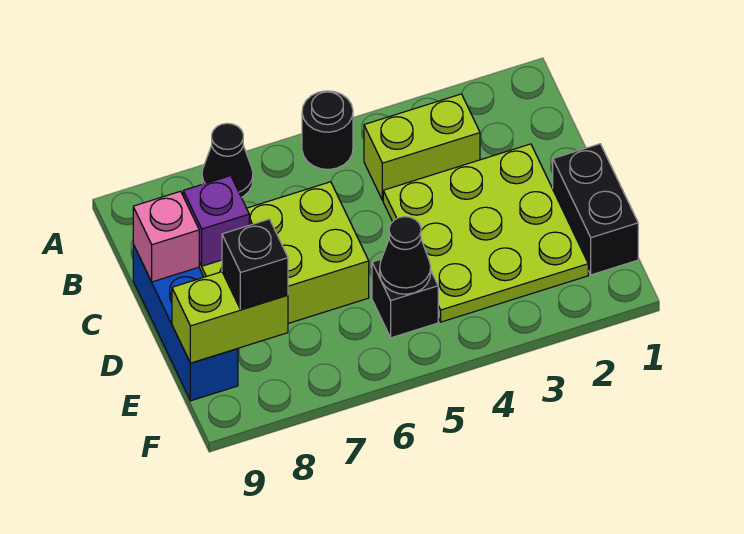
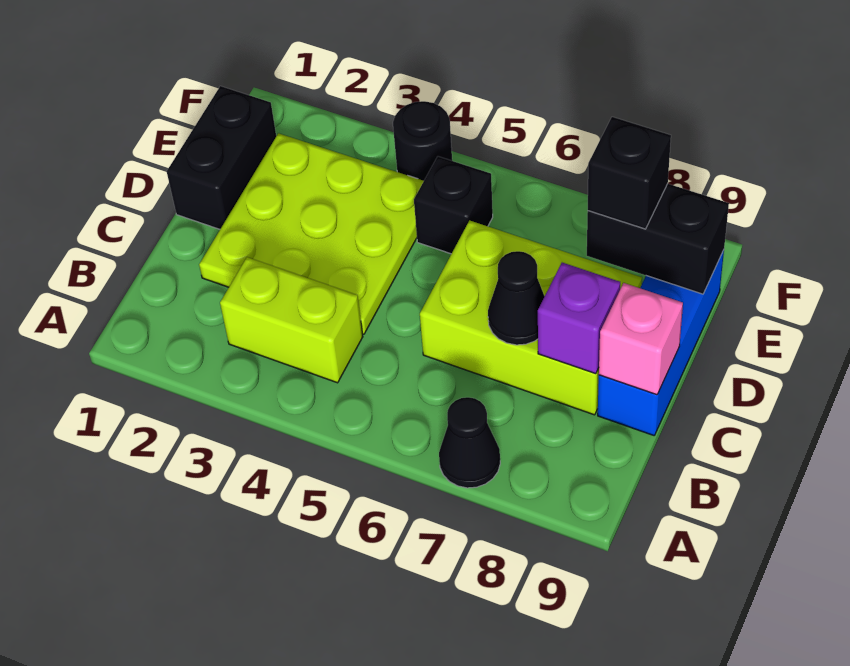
black 1x1 round brick [302,91,353,170] -> black 1x1 round brick moved to [393,101,452,181]
black 1x1 cone [380,217,431,294] -> black 1x1 cone moved to [488,251,545,345]
lime 1x2 brick [172,272,288,363] -> black 1x2 brick [587,184,729,294]

